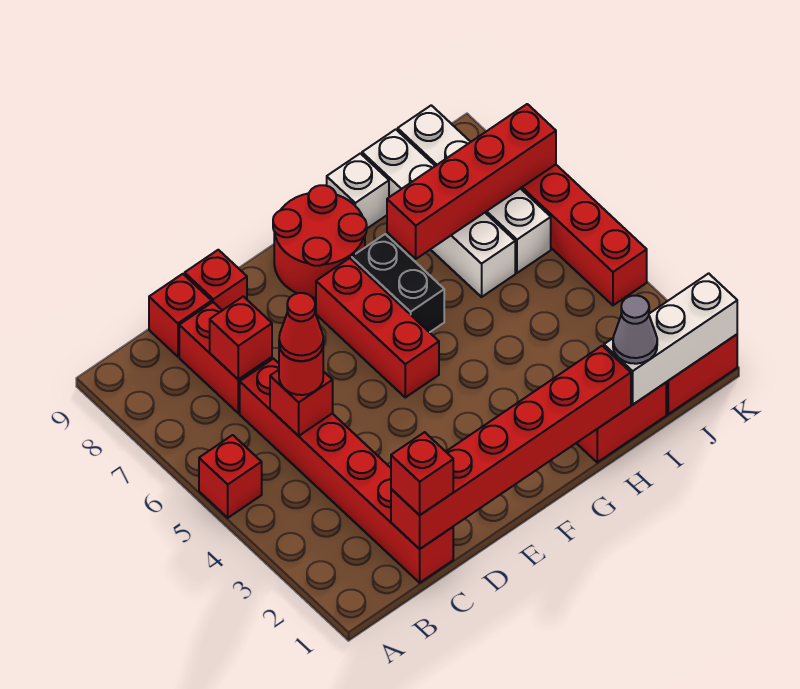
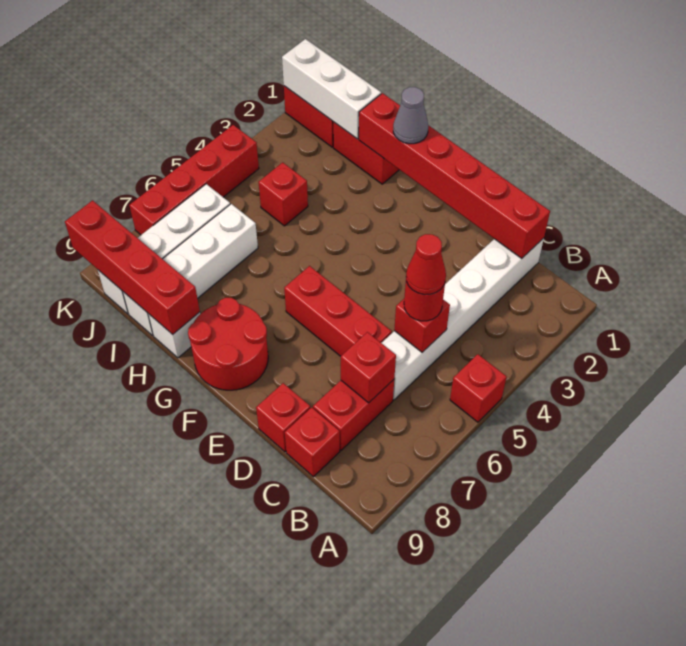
red 1x6 brick [240,359,453,583] -> white 1x6 brick [382,238,544,400]
red 1x1 brick [391,432,453,515] -> red 1x1 brick moved to [259,162,308,226]
red 1x3 brick [316,258,439,397] -> red 1x3 brick turned to [284,266,392,356]
black 1x2 brick [352,234,444,332] -> none
red 1x4 brick [387,104,556,259] -> red 1x4 brick moved to [65,201,200,334]
grey 1x1 cone [613,296,657,364] -> grey 1x1 cone moved to [393,87,428,144]

